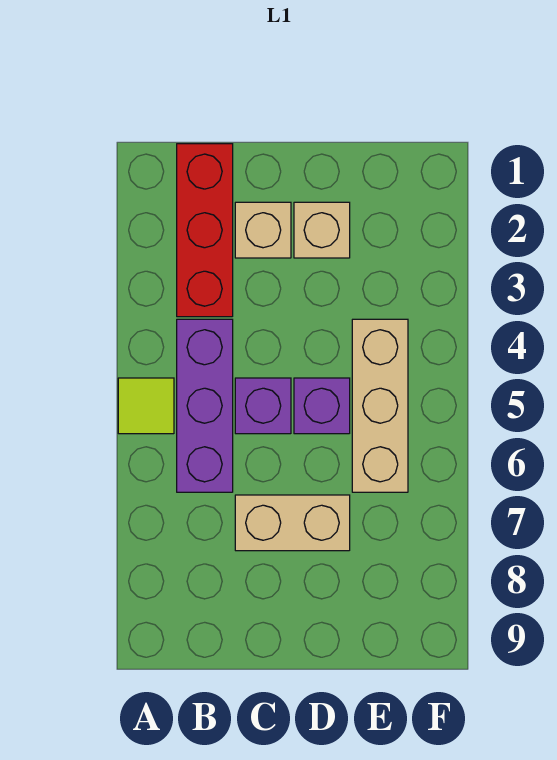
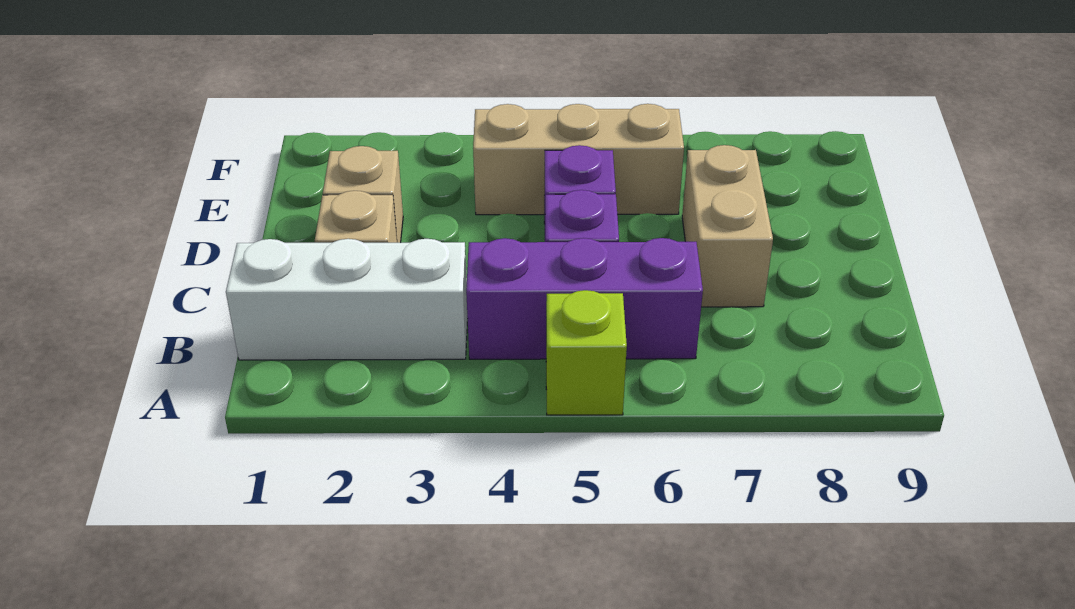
lime 1x1 tile [118,378,174,434] -> lime 1x1 brick [546,290,627,415]
red 1x3 brick [177,144,233,317] -> white 1x3 brick [226,239,468,360]

